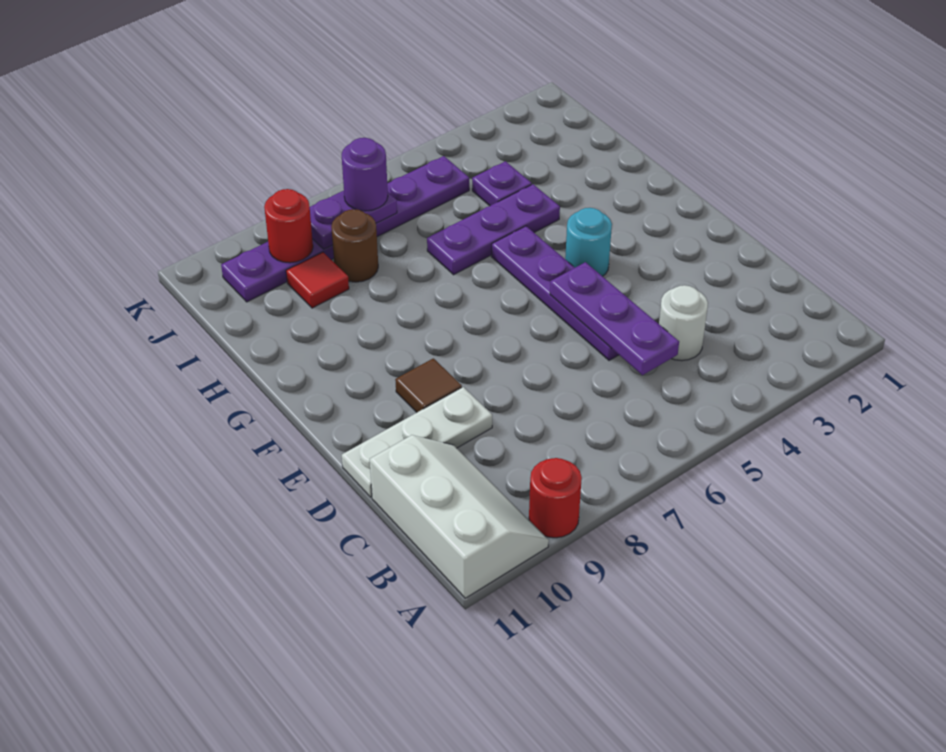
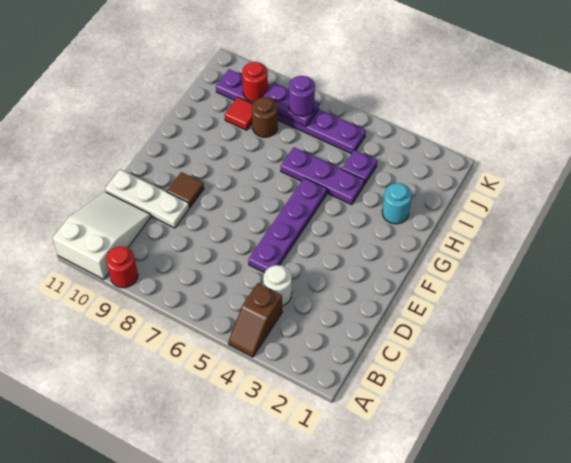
none -> brown 1x2 slope [228,283,282,357]
white 2x3 slope [370,435,549,598] -> white 2x3 slope turned to [52,192,151,279]
purple 1x3 plate [550,262,679,375] -> none
cyan 1x1 round brick [565,208,612,276] -> cyan 1x1 round brick moved to [382,183,412,224]

